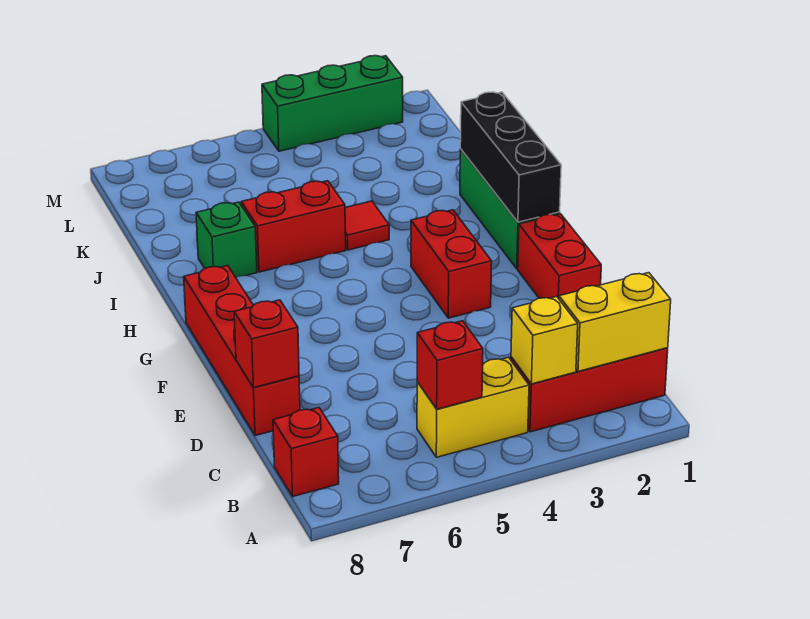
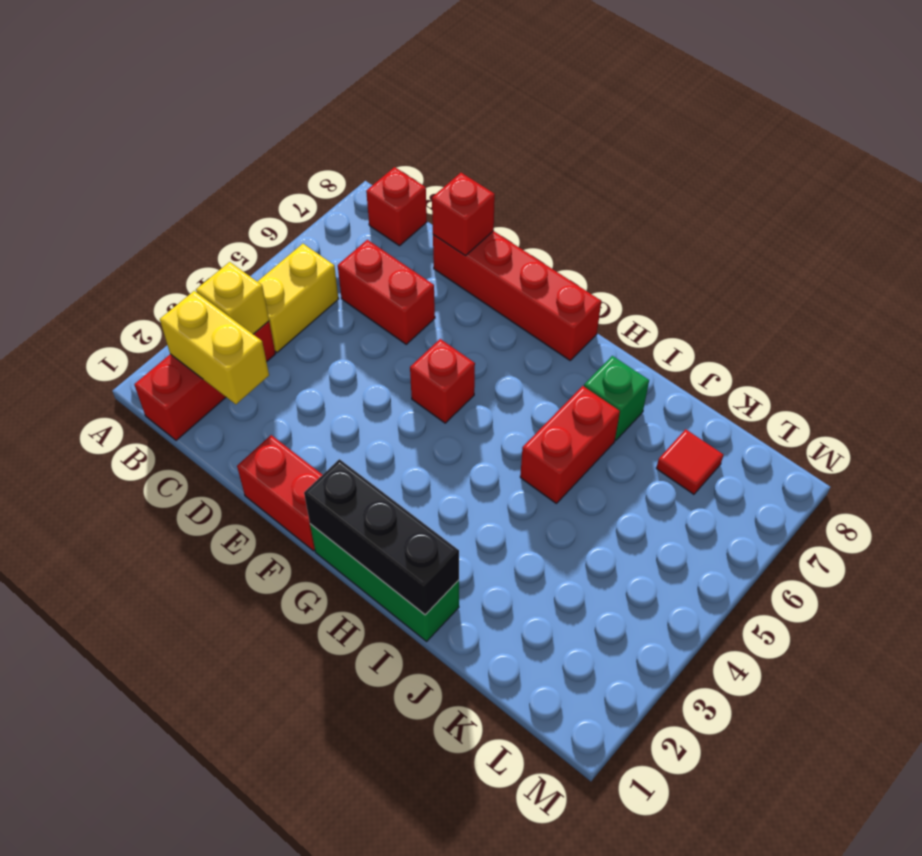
yellow 1x2 brick [559,273,671,371] -> yellow 1x2 brick turned to [160,291,269,404]
red 1x1 brick [417,321,483,409] -> red 1x1 brick moved to [410,339,475,423]
red 1x2 brick [411,210,492,318] -> red 1x2 brick moved to [338,240,435,344]
red 1x1 tile [345,201,389,250] -> red 1x1 tile moved to [656,429,723,494]
green 1x3 brick [262,56,403,151] -> none

